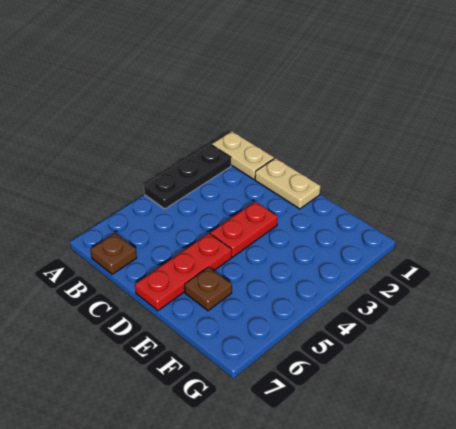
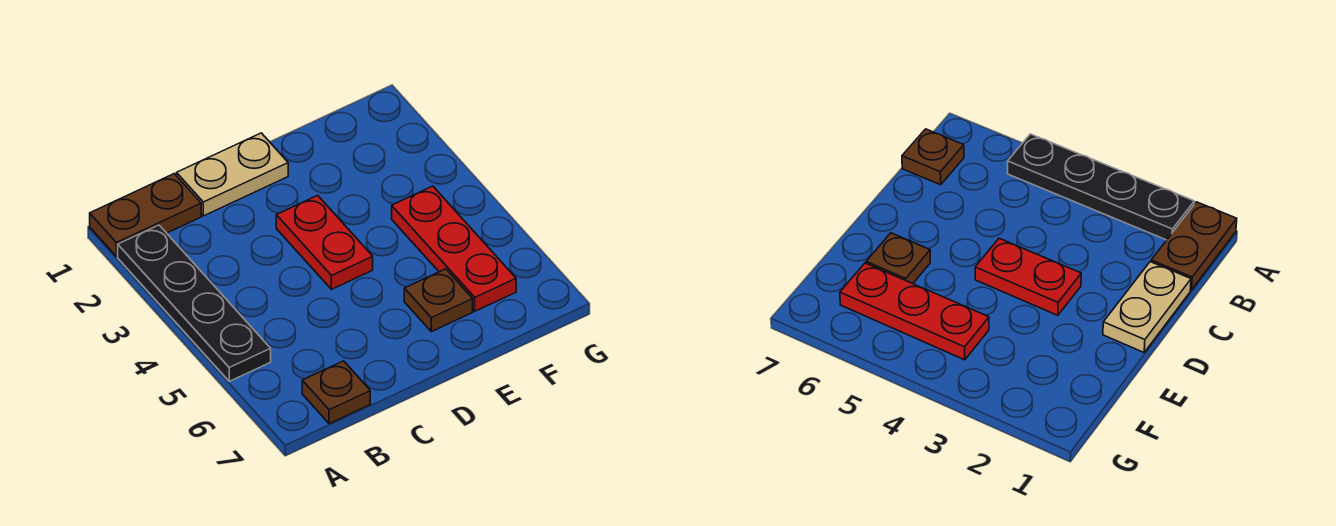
tan 1x2 plate [212,132,274,179] -> brown 1x2 plate [90,174,201,256]
black 1x3 plate [144,145,231,209] -> black 1x4 plate [118,225,271,381]
red 1x3 plate [135,233,232,311] -> red 1x3 plate moved to [392,186,516,311]

